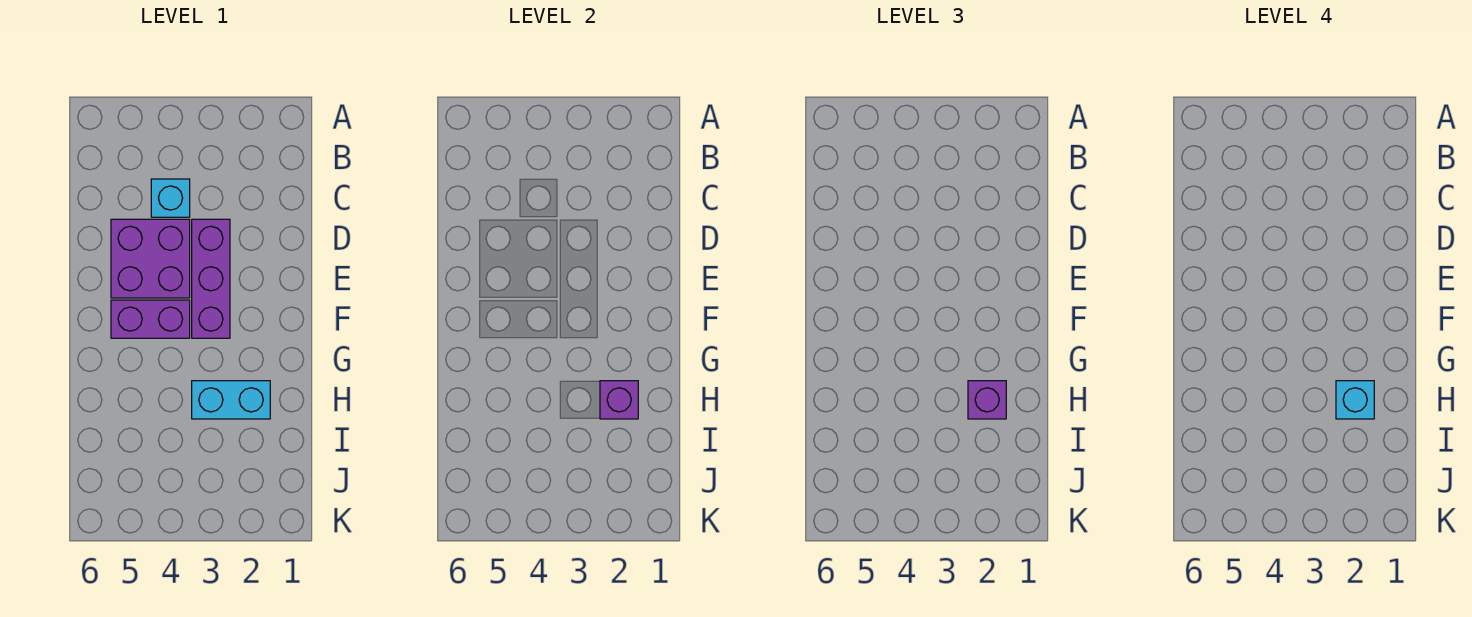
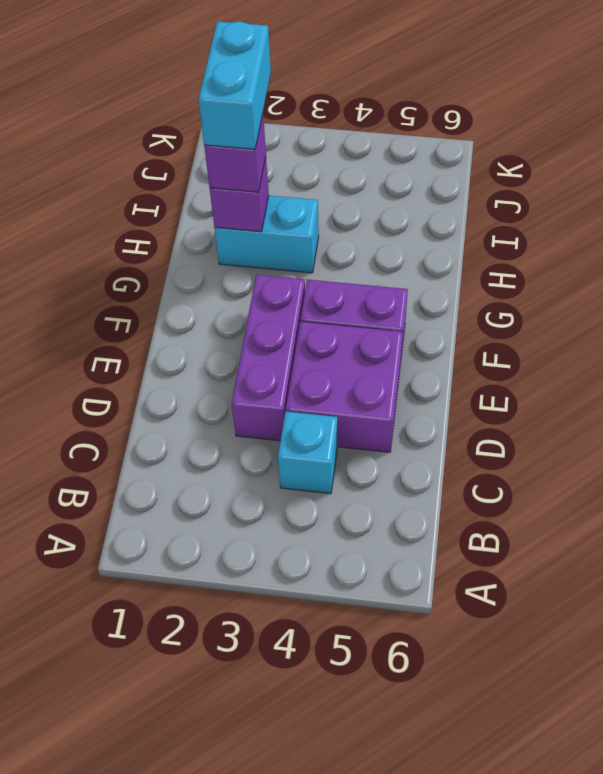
cyan 1x1 brick [1336,381,1374,419] -> cyan 1x2 brick [198,21,271,149]

